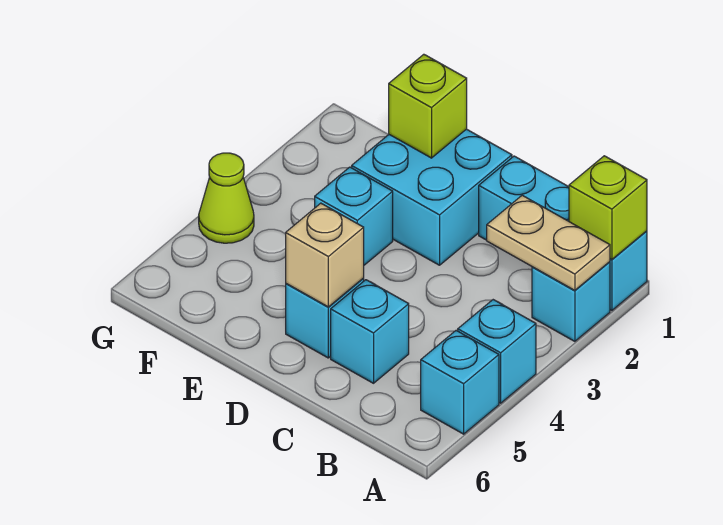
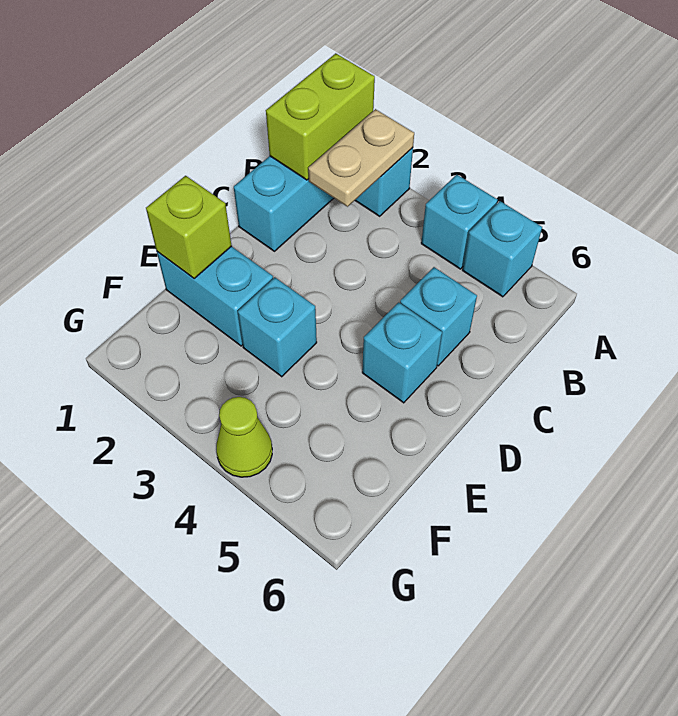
lime 1x1 brick [569,156,647,260] -> lime 1x2 brick [266,53,375,180]
cyan 2x2 brick [352,129,512,265] -> cyan 1x2 brick [157,246,273,346]
tan 1x1 brick [286,203,364,307] -> none

